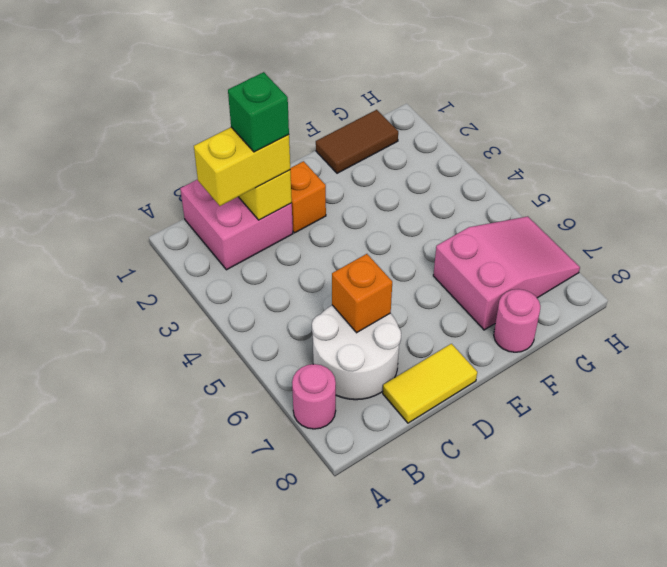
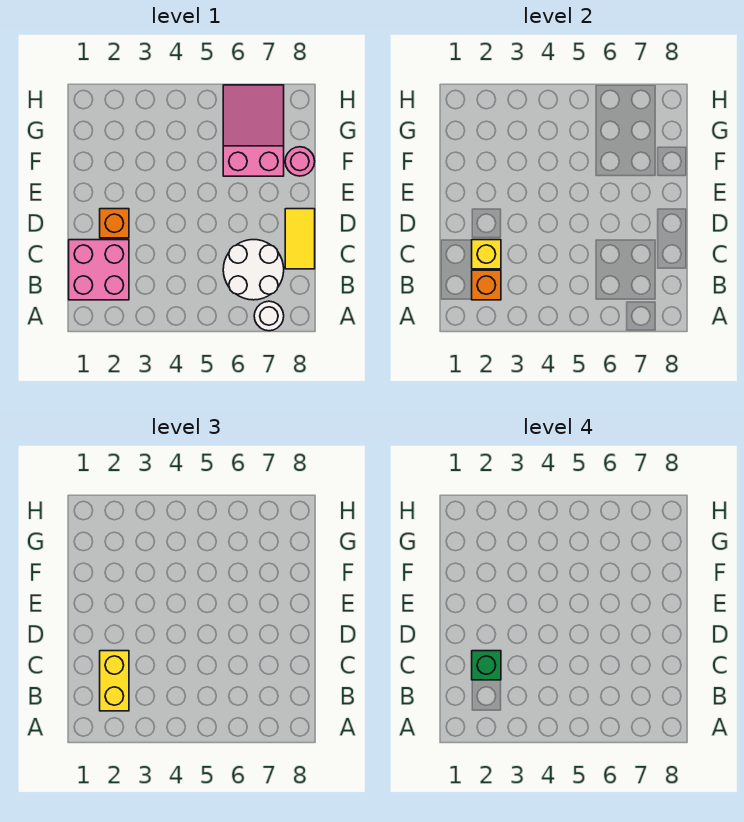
pink 1x1 round brick [292,364,336,429] -> white 1x1 round brick [254,301,284,331]
orange 1x1 brick [332,254,392,333] -> orange 1x1 brick moved to [472,270,501,300]
brown 1x2 tile [316,110,398,173] -> none

